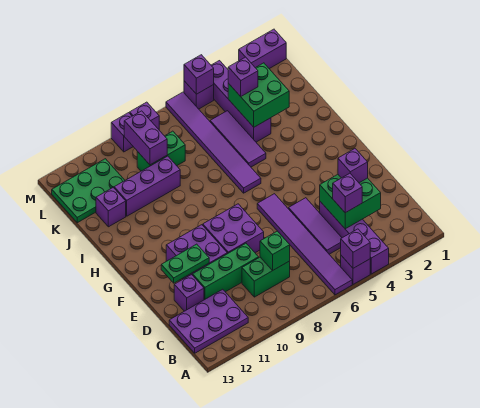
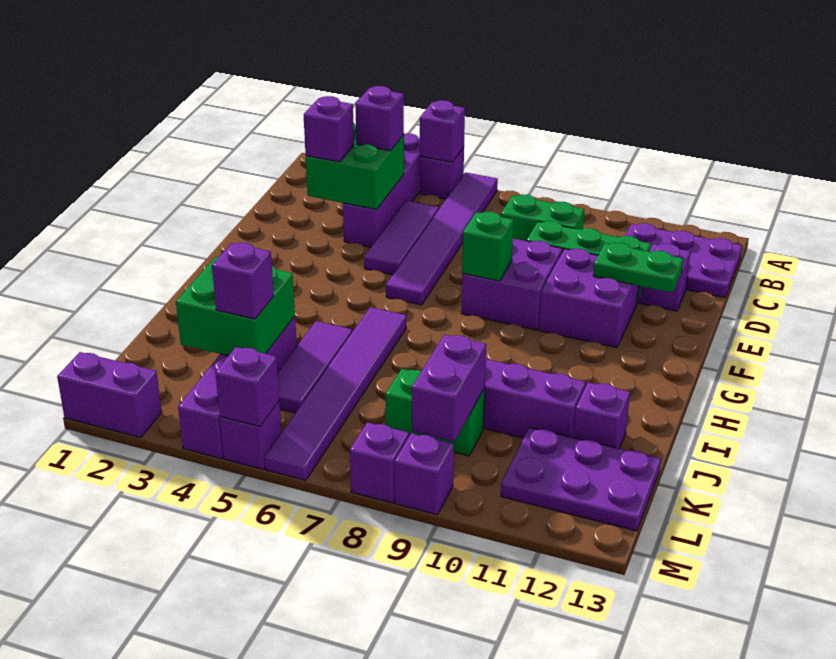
green 1x1 brick [260,231,290,271] -> green 1x1 brick moved to [462,212,514,281]
green 2x3 plate [52,159,125,223] -> purple 2x3 plate [501,427,661,531]

